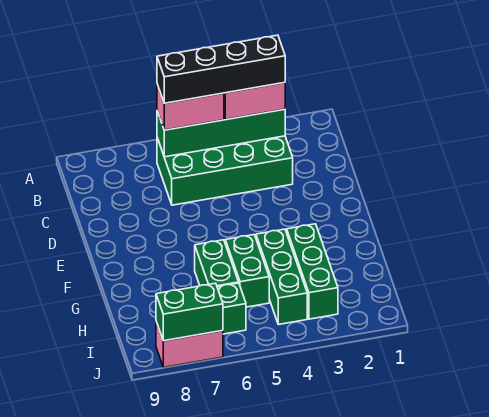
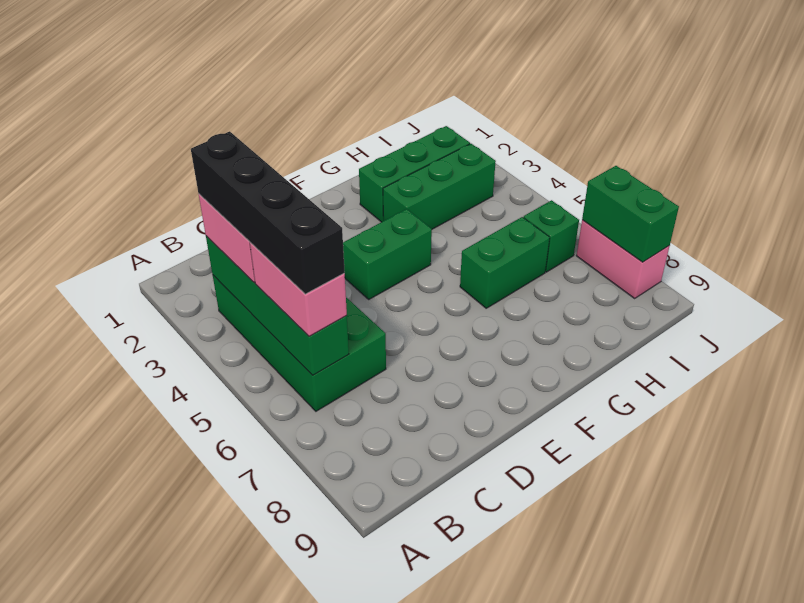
green 1x3 brick [256,229,307,325] -> green 1x3 brick moved to [359,126,470,222]
green 1x2 brick [225,235,269,307] -> green 1x2 brick moved to [343,209,432,299]

